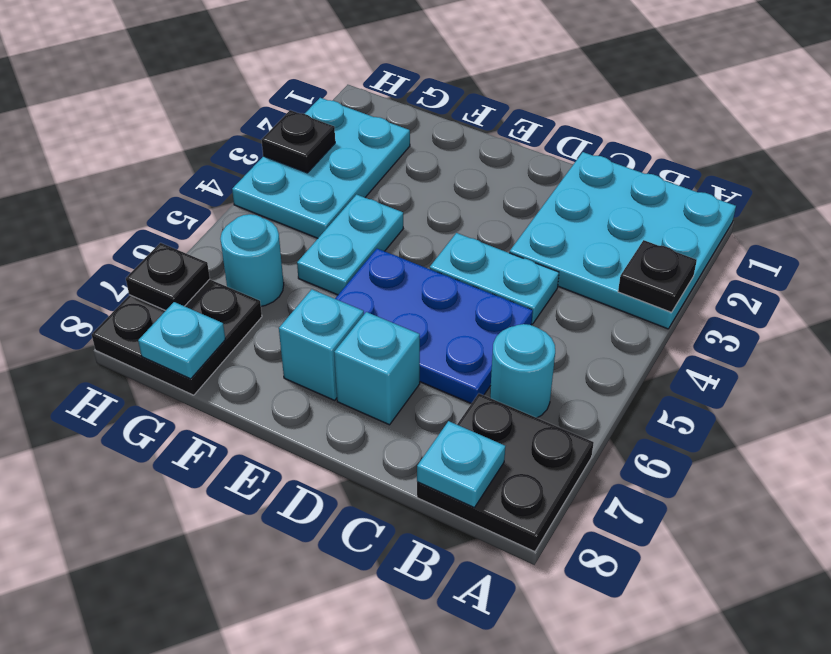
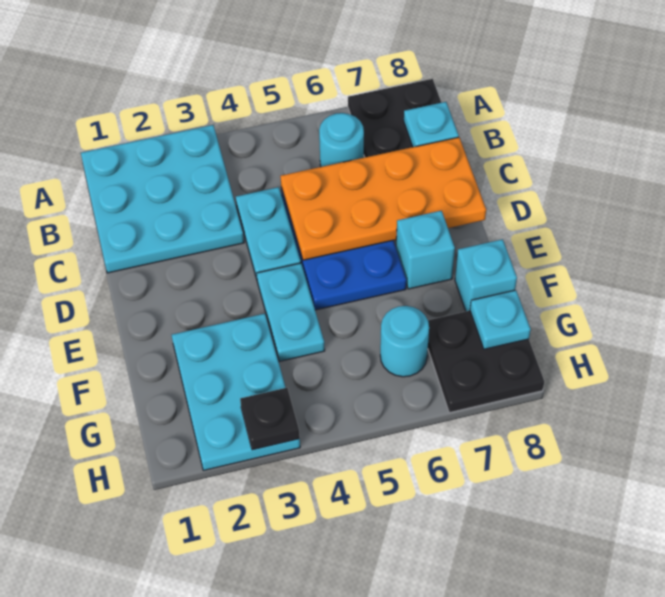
black 1x1 plate [618,240,697,312] -> none
none -> orange 2x4 plate [280,137,486,260]
cyan 1x1 brick [334,312,420,425] -> cyan 1x1 brick moved to [455,239,517,311]
cyan 1x2 plate [297,195,403,295] -> cyan 1x2 plate turned to [257,263,325,362]
cyan 2x3 plate [232,98,410,238] -> cyan 2x3 plate turned to [172,314,300,470]
black 1x1 plate [126,243,210,311] -> none

